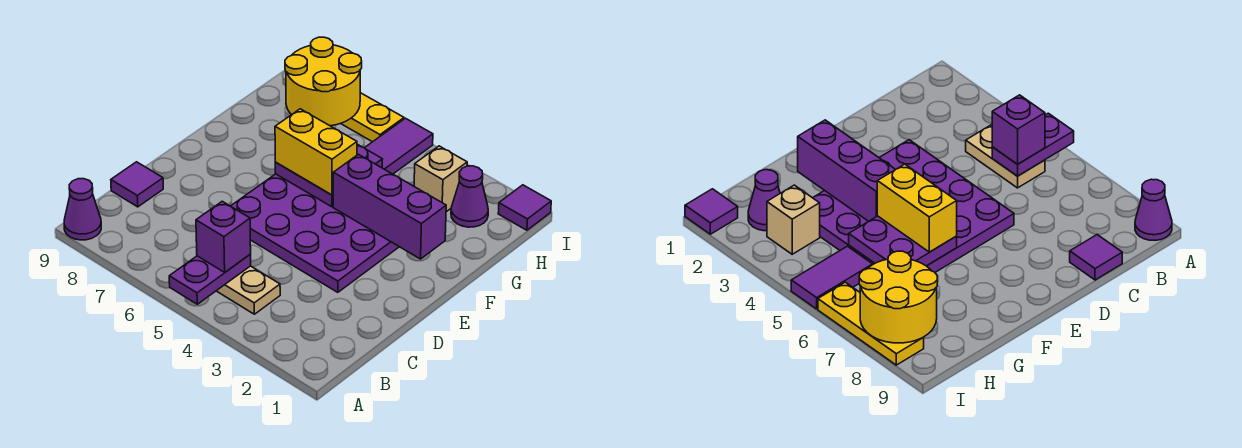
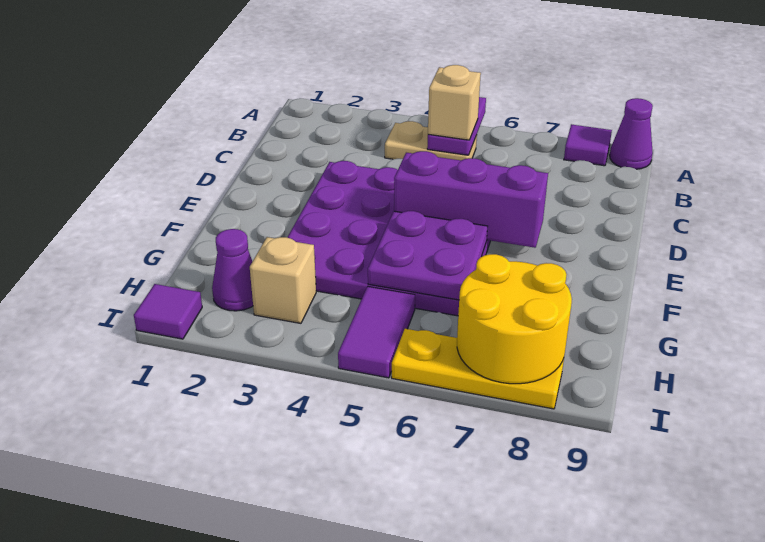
purple 1x1 brick [196,201,251,272] -> tan 1x1 brick [428,65,481,140]
purple 1x1 tile [111,162,163,207] -> purple 1x1 tile moved to [564,124,612,166]
purple 1x3 brick [333,154,446,259] -> purple 1x3 brick moved to [394,151,548,248]
yellow 1x2 brick [275,109,357,195] -> none

